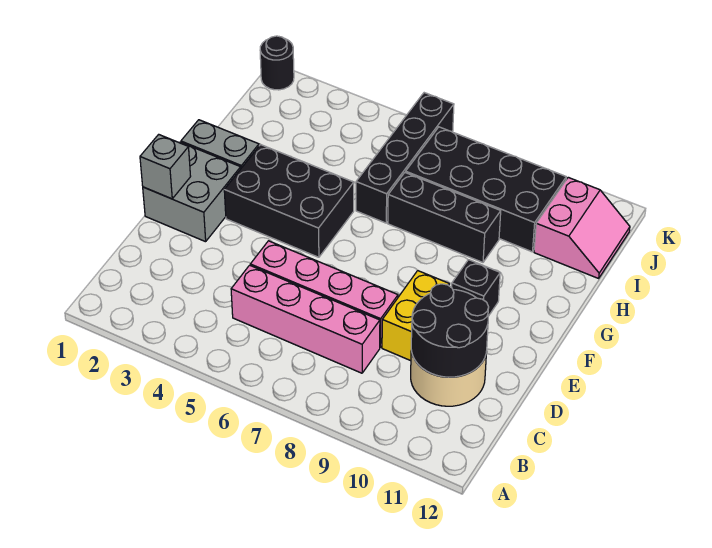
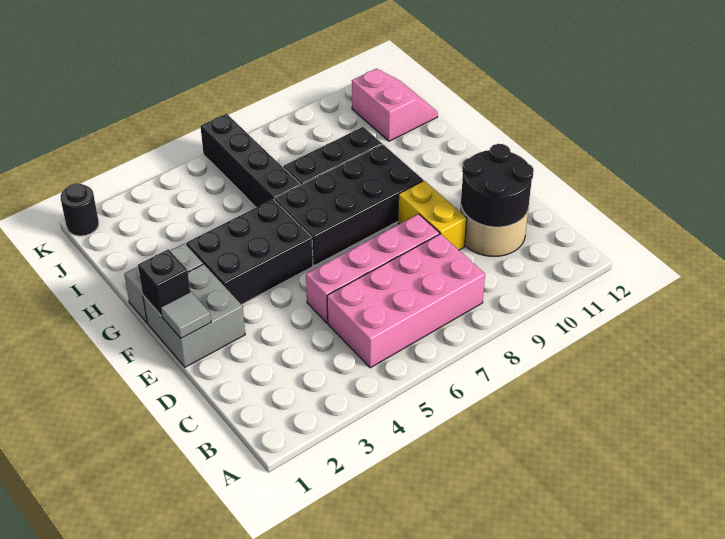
pink 1x4 brick [231,265,380,373] -> pink 2x4 brick [327,234,485,368]
grey 1x1 brick [140,134,191,199] -> grey 1x1 tile [161,292,211,338]
black 1x1 brick [452,260,500,316] -> black 1x1 brick moved to [138,249,190,316]
black 2x4 brick [406,127,566,252] -> black 2x4 brick moved to [274,144,423,266]

